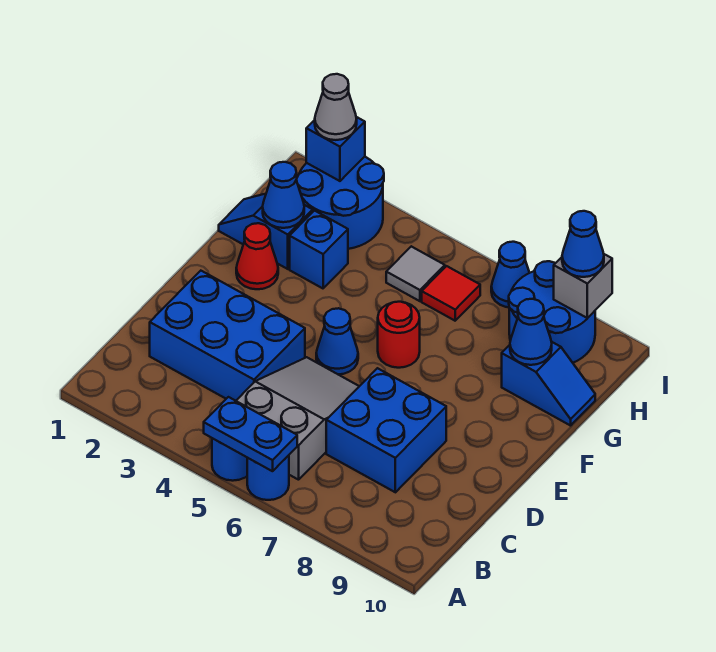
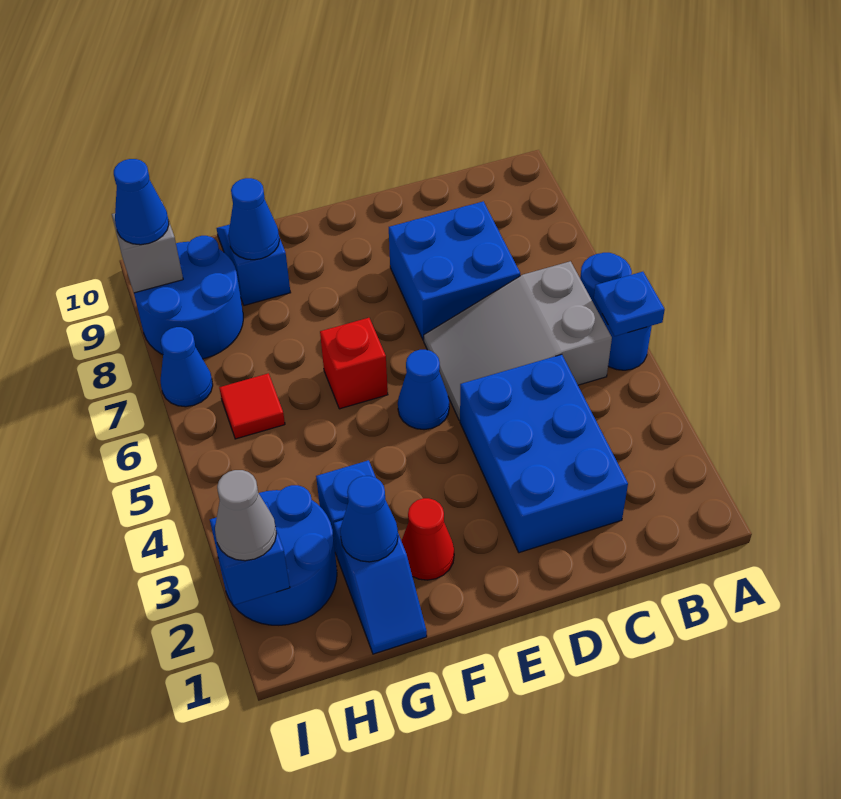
blue 1x2 plate [204,397,297,471] -> blue 1x1 plate [594,272,665,336]
red 1x1 round brick [378,302,420,368] -> red 1x1 brick [320,318,388,409]
grey 1x1 tile [386,246,445,301] -> none

